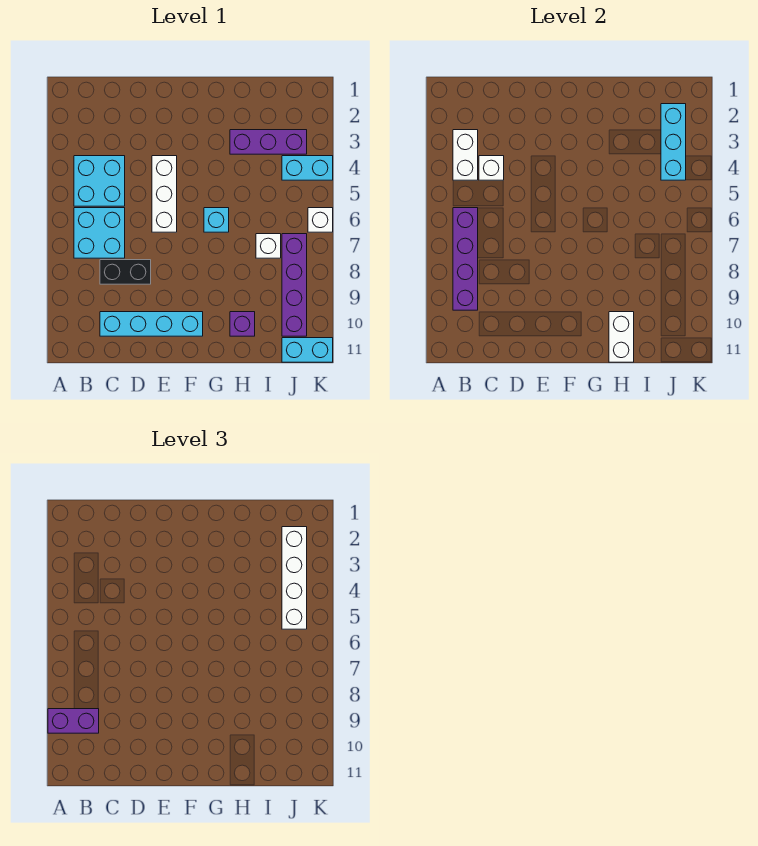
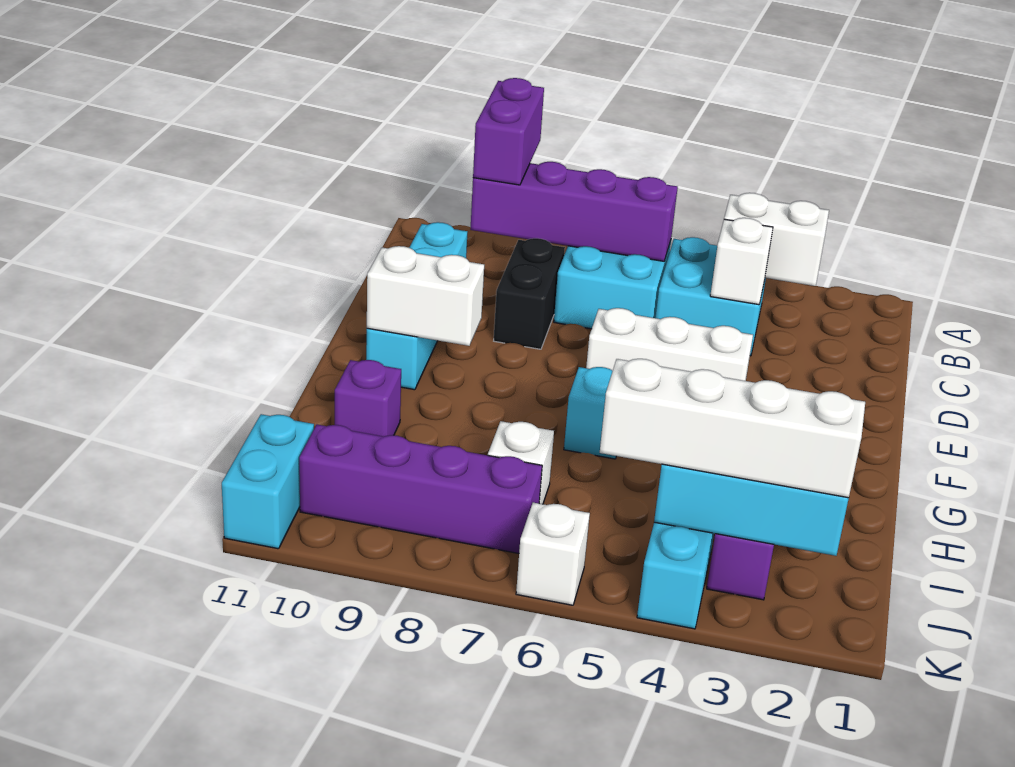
white 1x2 brick [609,312,634,362] -> white 1x2 brick moved to [367,246,484,346]

